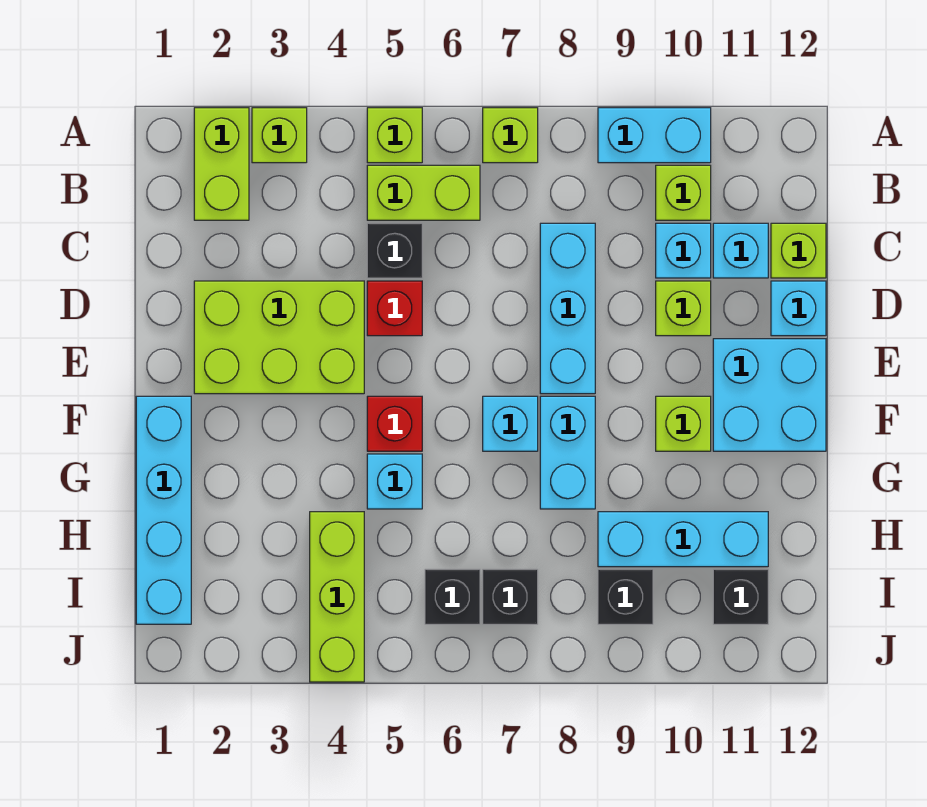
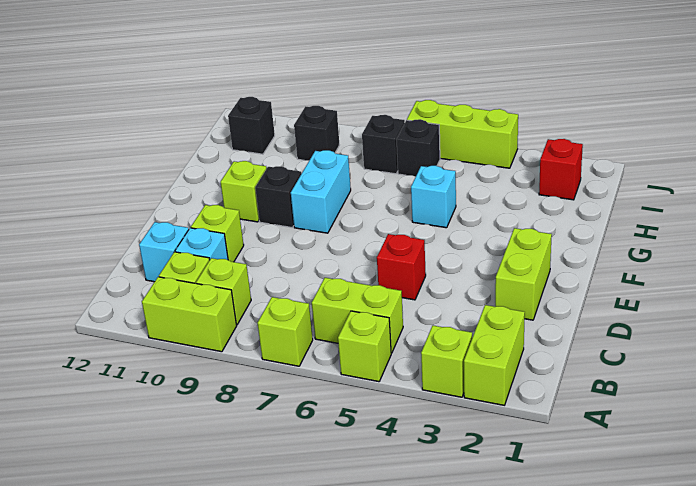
cyan 1x2 brick [598,108,711,163] -> lime 1x2 brick [142,277,237,352]
black 1x1 brick [367,223,422,278] -> black 1x1 brick moved to [255,166,301,228]
cyan 1x3 brick [540,223,595,394] -> none
lime 1x1 brick [771,223,826,278] -> lime 1x1 brick moved to [196,258,251,325]
lime 2x3 brick [194,281,364,394] -> lime 1x2 brick [495,228,552,320]
cyan 1x1 brick [771,281,826,336] -> none
cyan 2x2 brick [713,339,826,451] -> none
cyan 1x4 brick [136,396,191,624] -> none
red 1x1 brick [367,396,422,451] -> red 1x1 brick moved to [539,139,583,200]
cyan 1x1 brick [483,396,538,451] -> none
lime 1x3 brick [310,512,364,682] -> lime 1x3 brick turned to [407,100,518,168]
cyan 1x3 brick [598,512,768,567] -> none

